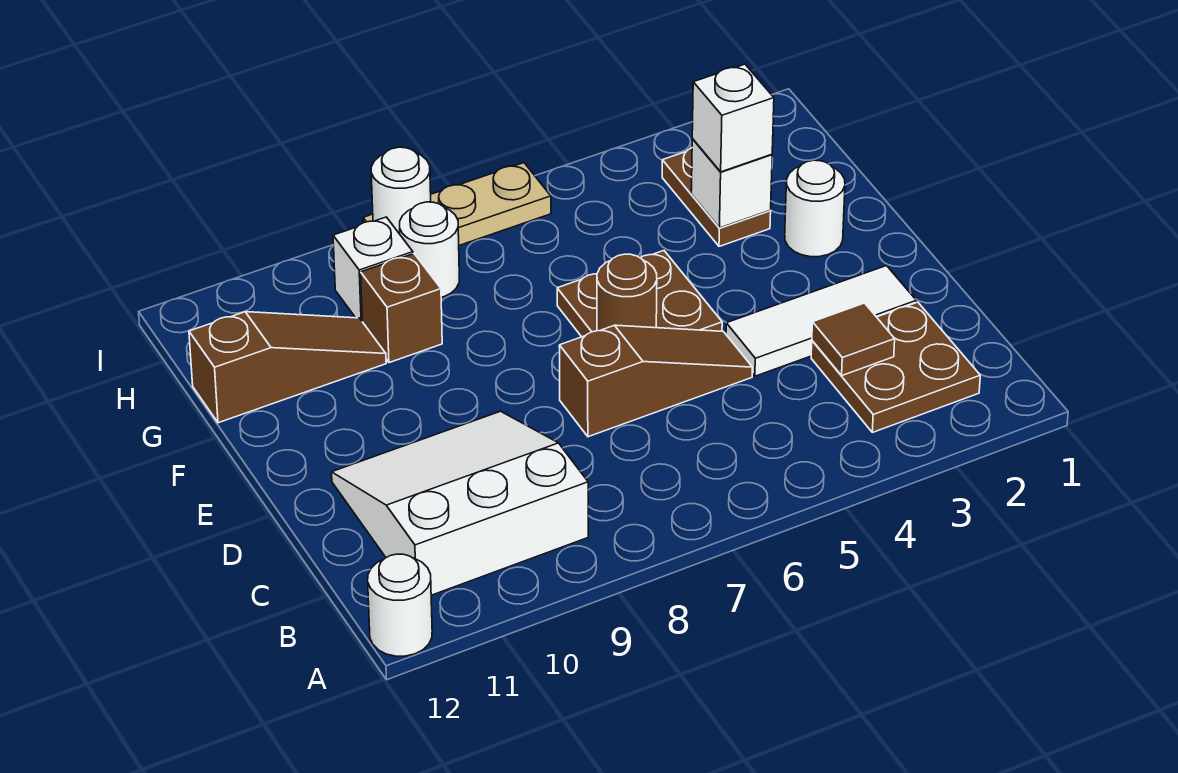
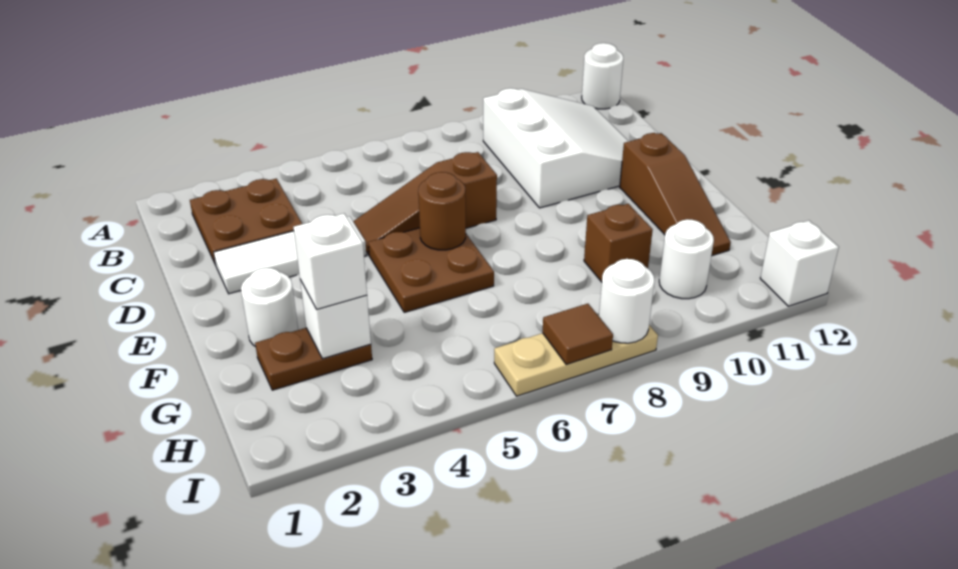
white 3x3 slope [332,411,588,595] -> white 3x3 slope turned to [483,88,629,208]
brown 1x1 tile [812,303,895,375] -> brown 1x1 tile moved to [543,304,613,365]
brown 1x2 plate [662,148,771,246] -> brown 1x2 plate turned to [255,328,372,390]
brown 1x3 slope [189,312,386,423] -> brown 1x3 slope turned to [620,133,731,255]
white 1x1 round brick [400,202,459,297] -> white 1x1 round brick moved to [659,219,714,299]
white 1x1 brick [333,217,413,321] -> white 1x1 brick moved to [760,220,839,306]

